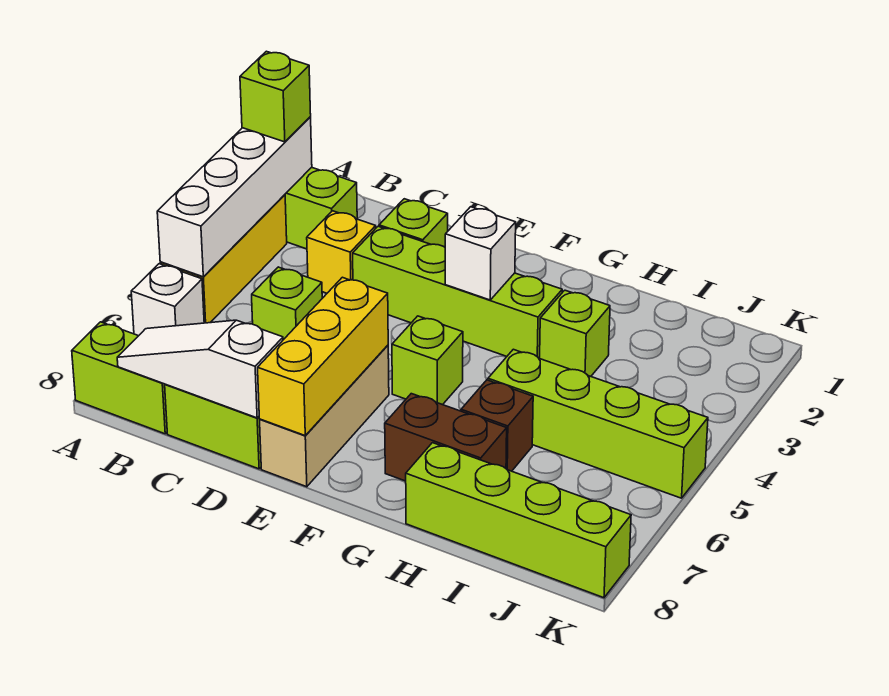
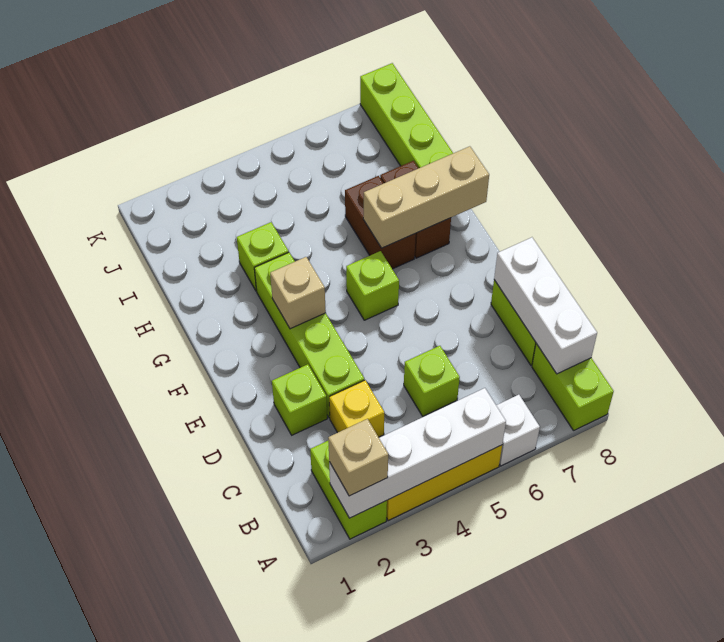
lime 1x1 brick [240,51,311,142] -> tan 1x1 brick [328,419,388,496]
white 1x3 slope [117,320,283,418] -> white 1x3 brick [494,237,597,374]
tan 1x3 brick [260,345,389,487] -> tan 1x3 brick moved to [363,146,489,248]
yellow 1x3 brick [258,277,388,436] -> none
white 1x1 brick [445,207,516,300] -> tan 1x1 brick [270,257,326,329]
lime 1x4 brick [488,349,708,498] -> none
brown 1x1 brick [461,380,533,471] -> brown 1x2 brick [345,176,416,269]

